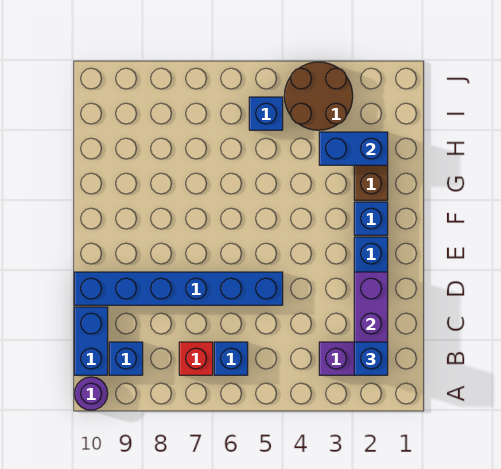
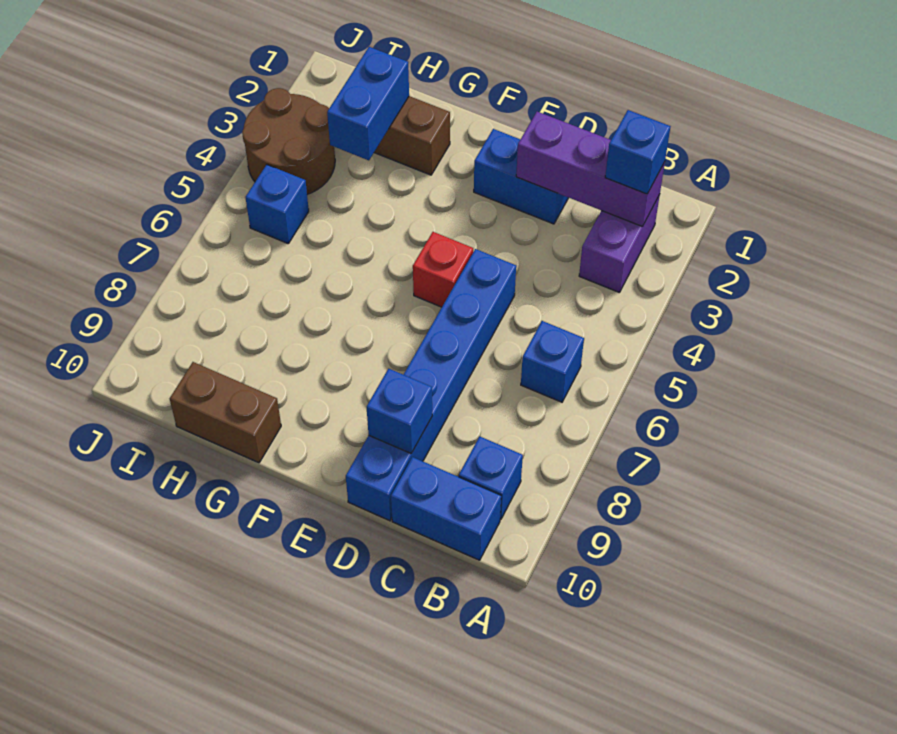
purple 1x1 round brick [74,377,108,410] -> none
red 1x1 brick [179,342,213,375] -> red 1x1 brick moved to [413,232,473,307]
blue 1x1 brick [354,202,388,235] -> blue 1x1 brick moved to [367,369,432,453]
none -> brown 1x2 brick [170,362,281,463]

